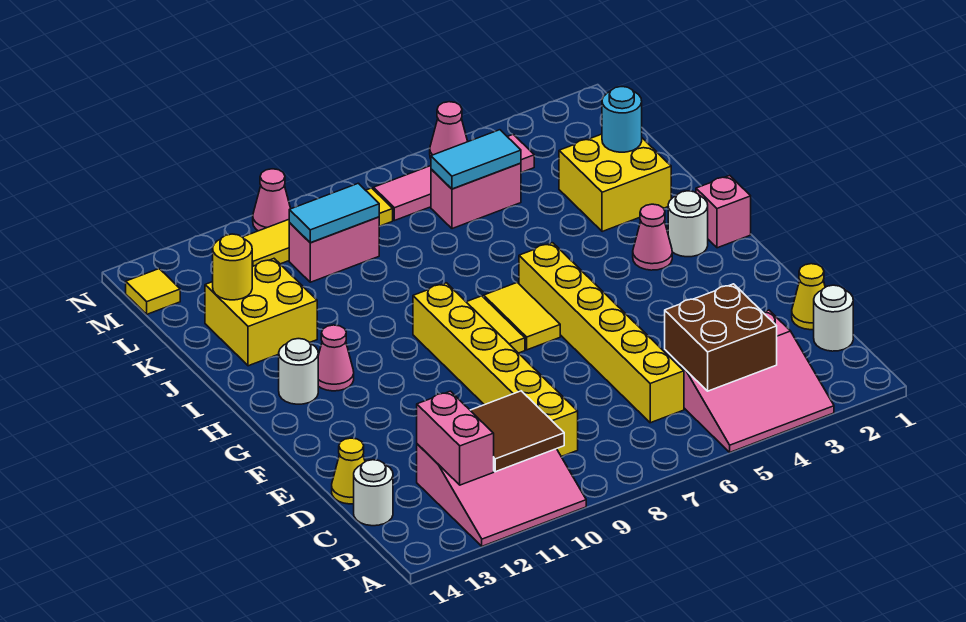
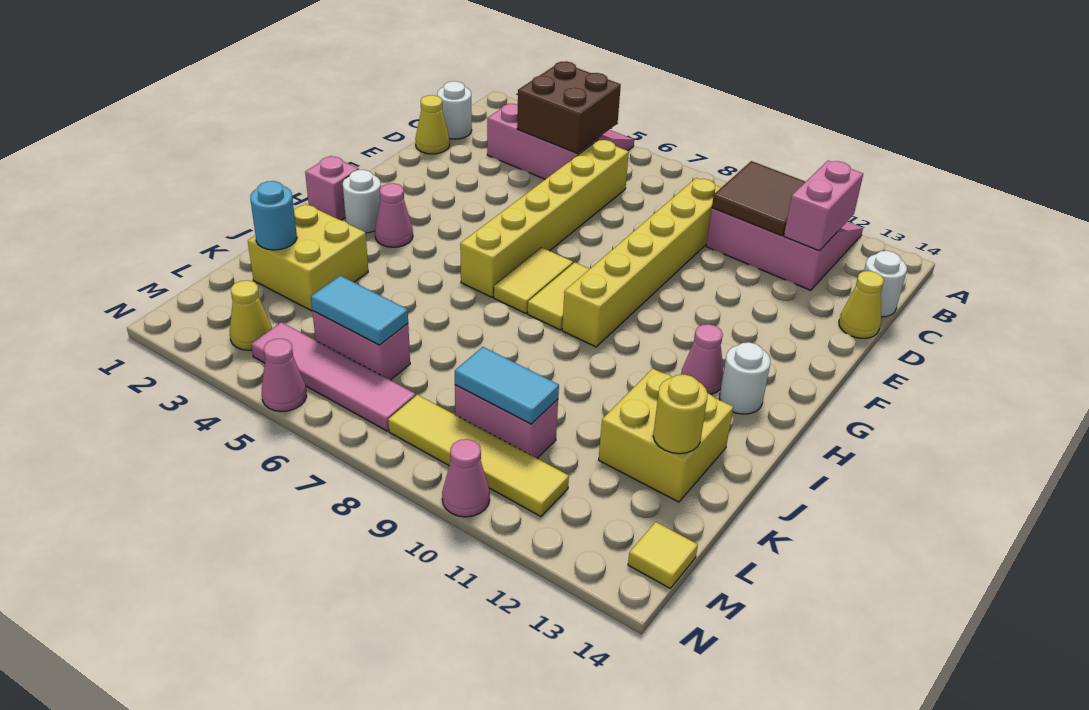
none -> yellow 1x1 cone [230,280,272,350]

